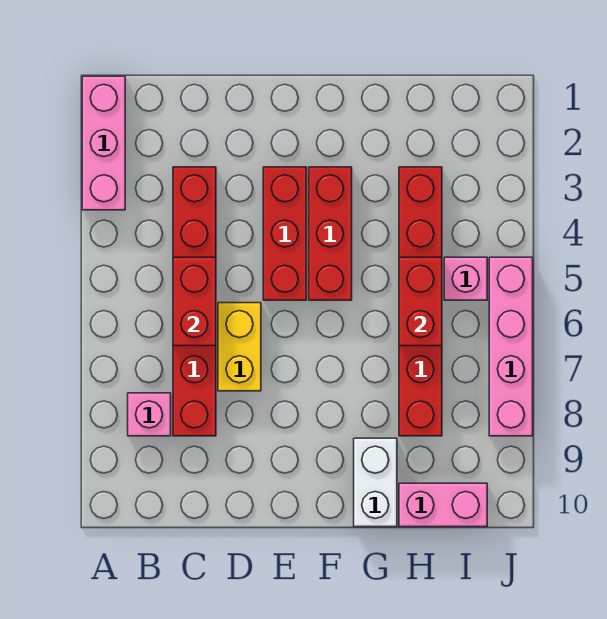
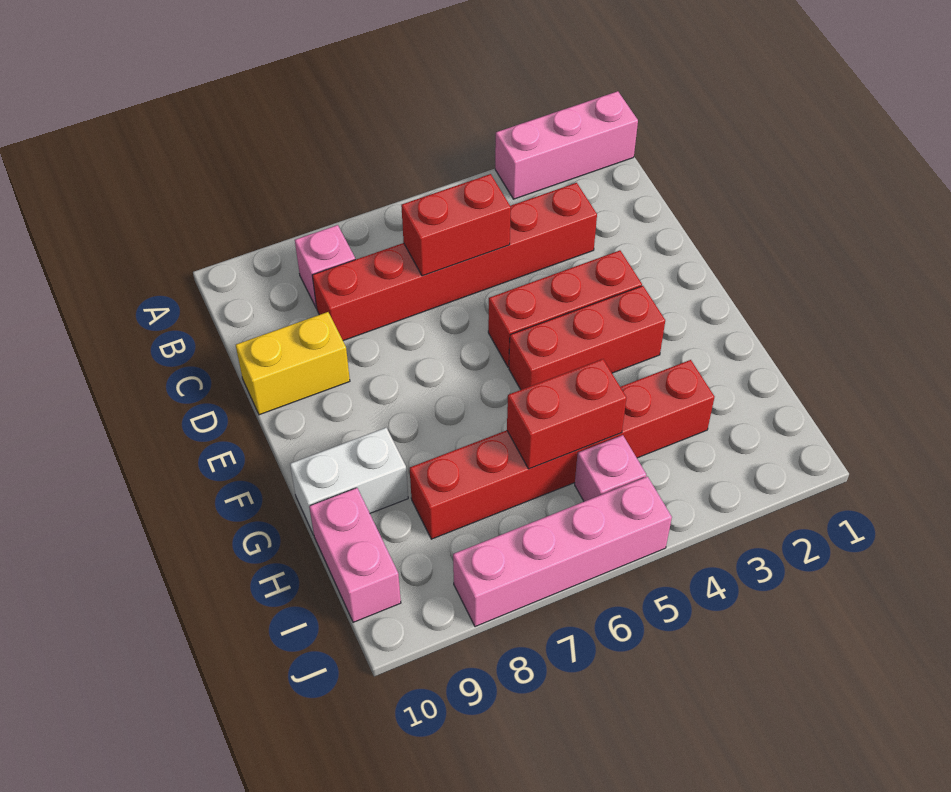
yellow 1x2 brick [218,303,261,391] -> yellow 1x2 brick moved to [236,312,350,415]

